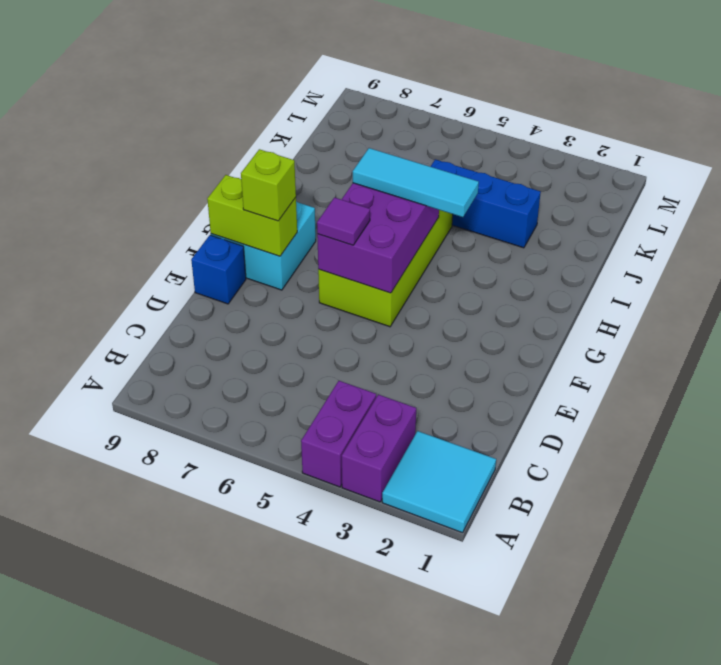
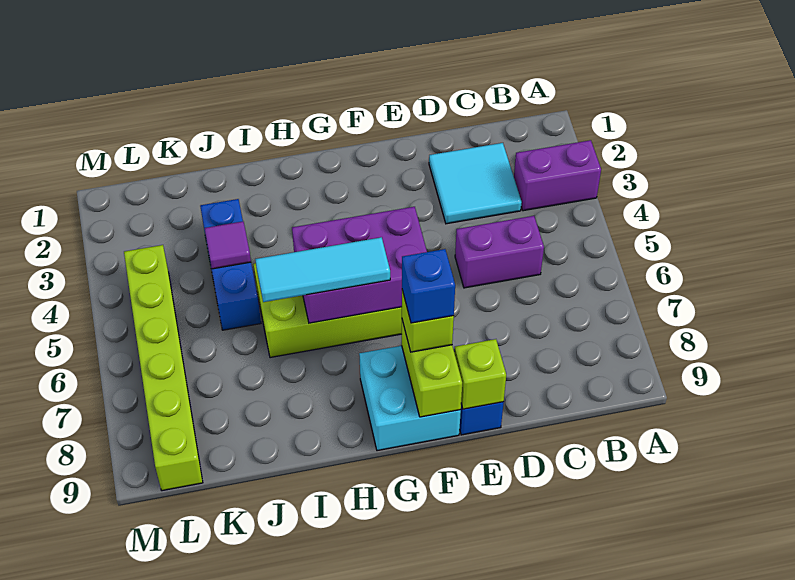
cyan 2x2 tile [382,431,496,533] -> cyan 2x2 tile moved to [429,143,522,224]
purple 1x2 brick [301,381,376,487] -> purple 1x2 brick moved to [455,216,544,288]
none -> lime 1x1 brick [454,339,506,409]
purple 1x1 tile [317,197,370,245] -> purple 1x1 tile moved to [205,222,251,269]
none -> blue 1x1 brick [402,249,455,323]
cyan 1x3 tile [353,148,479,217] -> cyan 1x3 tile turned to [255,237,390,302]
none -> lime 1x6 brick [124,245,203,491]

